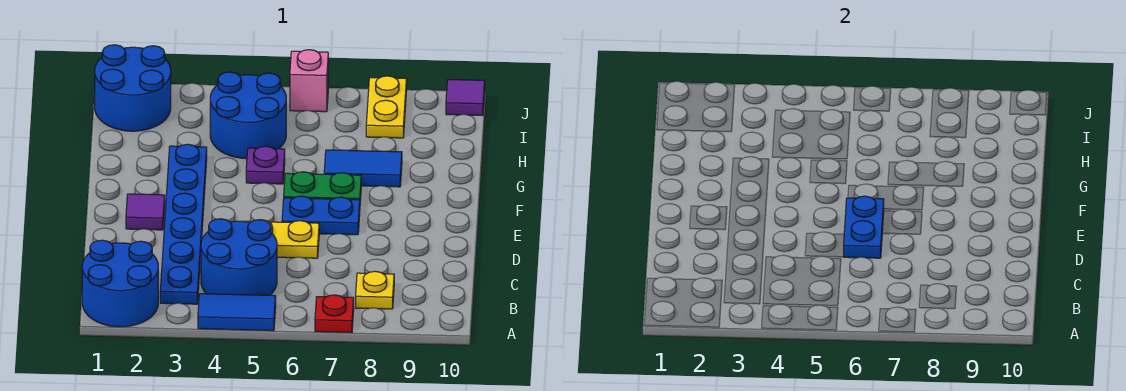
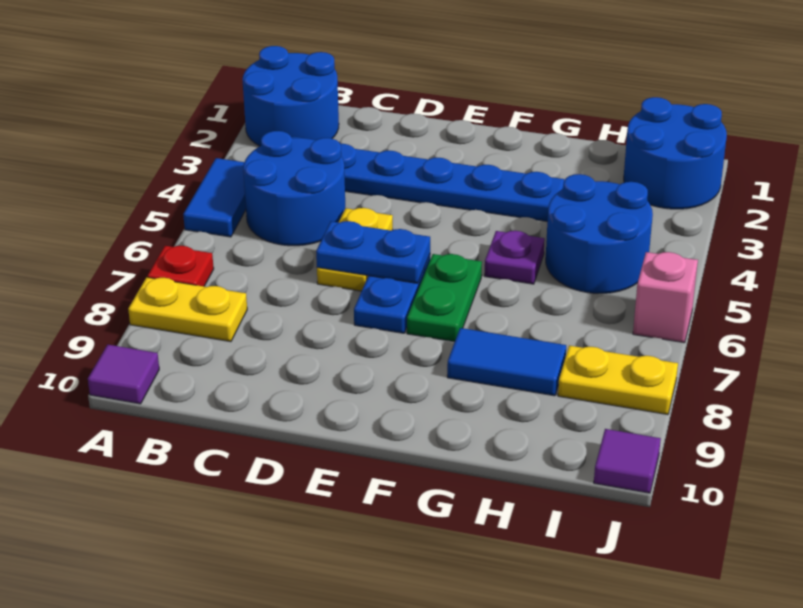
yellow 1x1 plate [356,271,394,309] -> yellow 1x2 plate [128,277,247,342]
purple 1x1 tile [126,194,165,230] -> purple 1x1 tile moved to [88,345,159,404]
blue 1x2 tile [324,150,402,187] -> blue 1x2 tile turned to [447,328,566,396]

